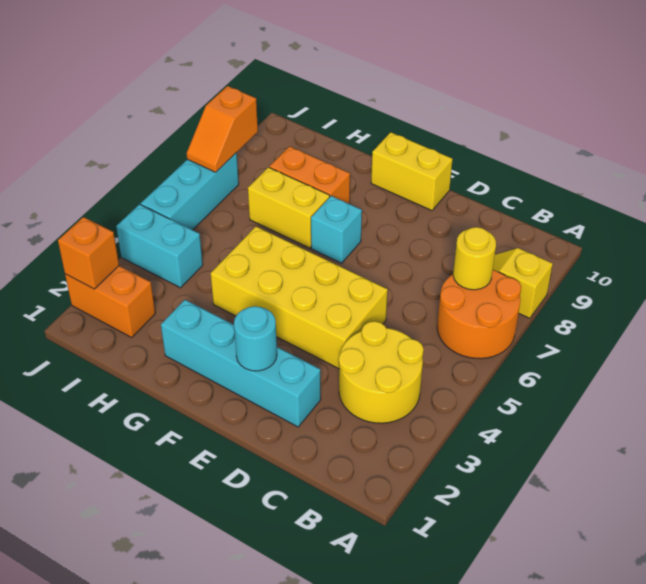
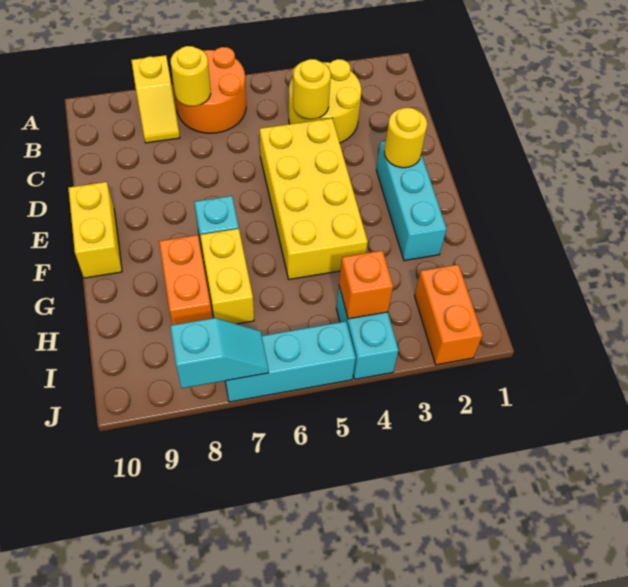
none -> yellow 1x1 round brick [293,59,331,119]
cyan 1x4 brick [161,300,321,427] -> cyan 1x3 brick [376,141,447,261]
cyan 1x1 round brick [234,306,277,371] -> yellow 1x1 round brick [384,108,427,168]
orange 1x1 brick [58,217,119,289] -> orange 1x1 brick moved to [339,251,393,319]
orange 1x2 slope [187,86,258,172] -> cyan 1x2 slope [170,318,269,388]

